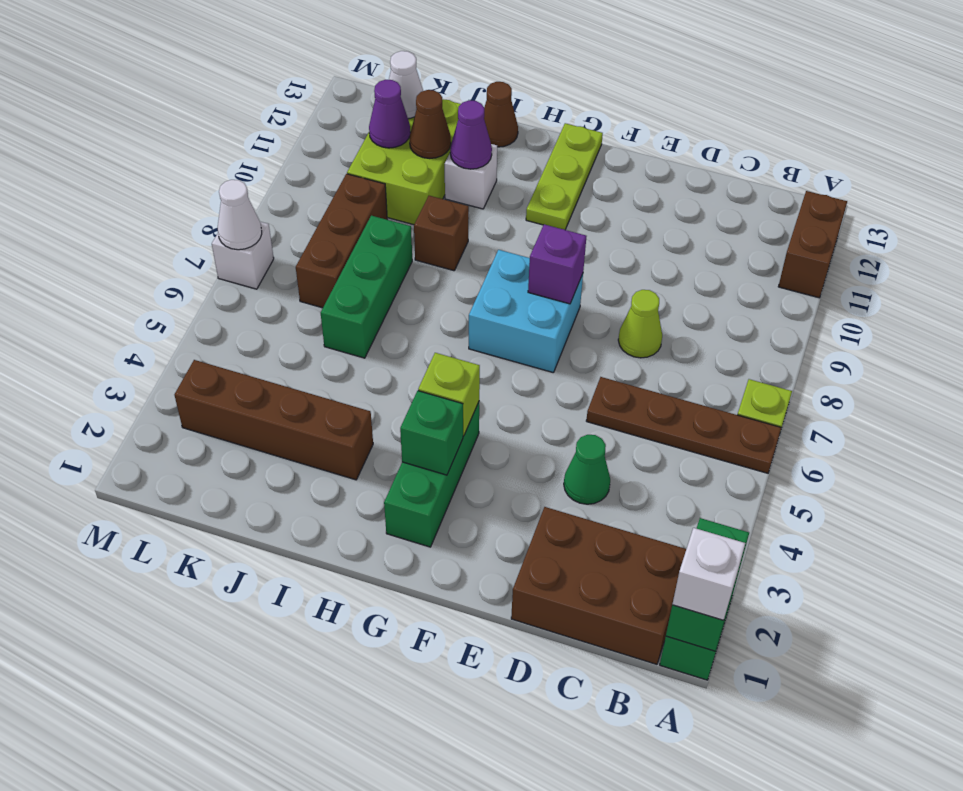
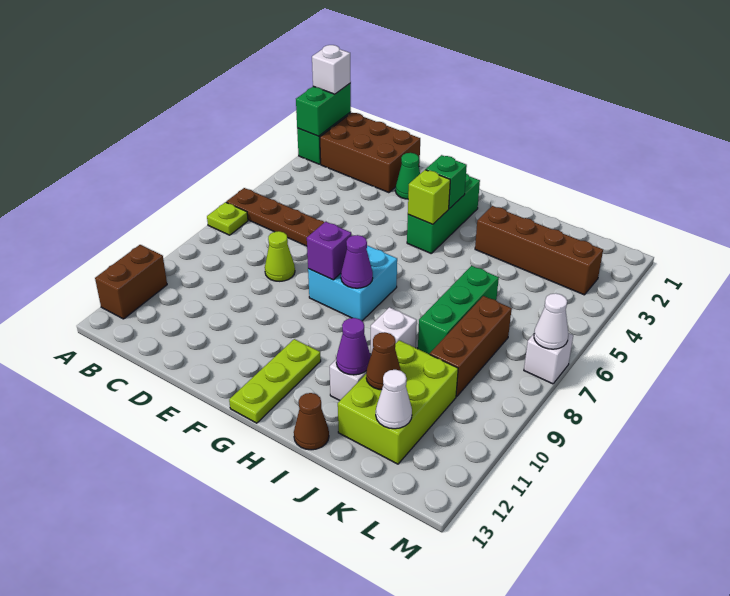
green 1x1 cone [564,435,610,504] -> green 1x1 cone moved to [395,153,420,199]
brown 1x1 brick [414,196,469,271] -> white 1x1 brick [371,307,417,353]
purple 1x1 cone [369,80,410,148] -> purple 1x1 cone moved to [341,235,373,288]

